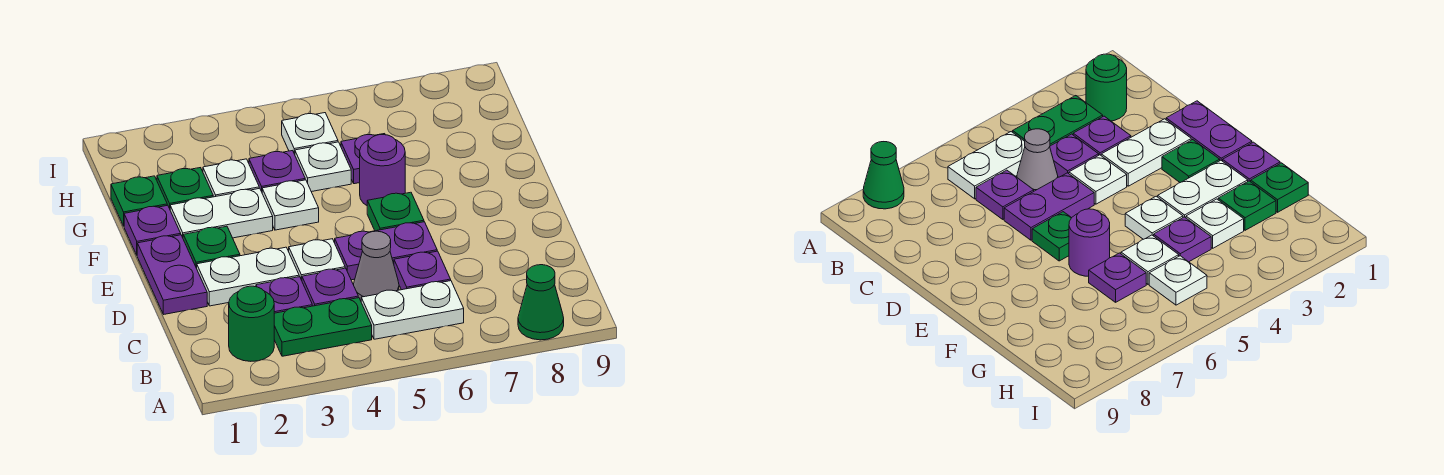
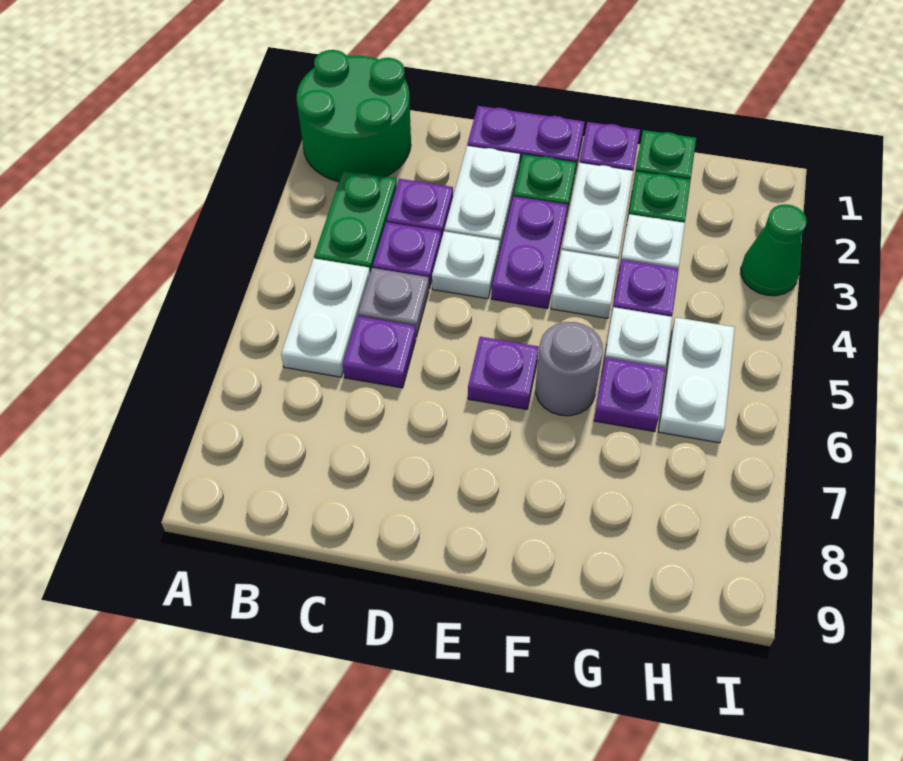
green 1x1 cone [518,265,564,340] -> green 1x1 cone moved to [741,204,807,296]
green 1x1 round brick [229,286,274,361] -> green 2x2 round brick [297,50,411,182]
grey 1x1 cone [353,231,399,301] -> grey 1x1 plate [358,268,429,337]
purple 1x2 plate [335,222,437,280] -> purple 1x2 plate moved to [491,196,568,308]
green 1x1 plate [367,192,424,231] -> purple 1x1 plate [468,337,539,409]
purple 1x1 round brick [360,135,405,205] -> grey 1x1 round brick [536,322,603,416]
white 1x1 plate [282,113,338,154] -> white 1x2 plate [658,317,735,443]

